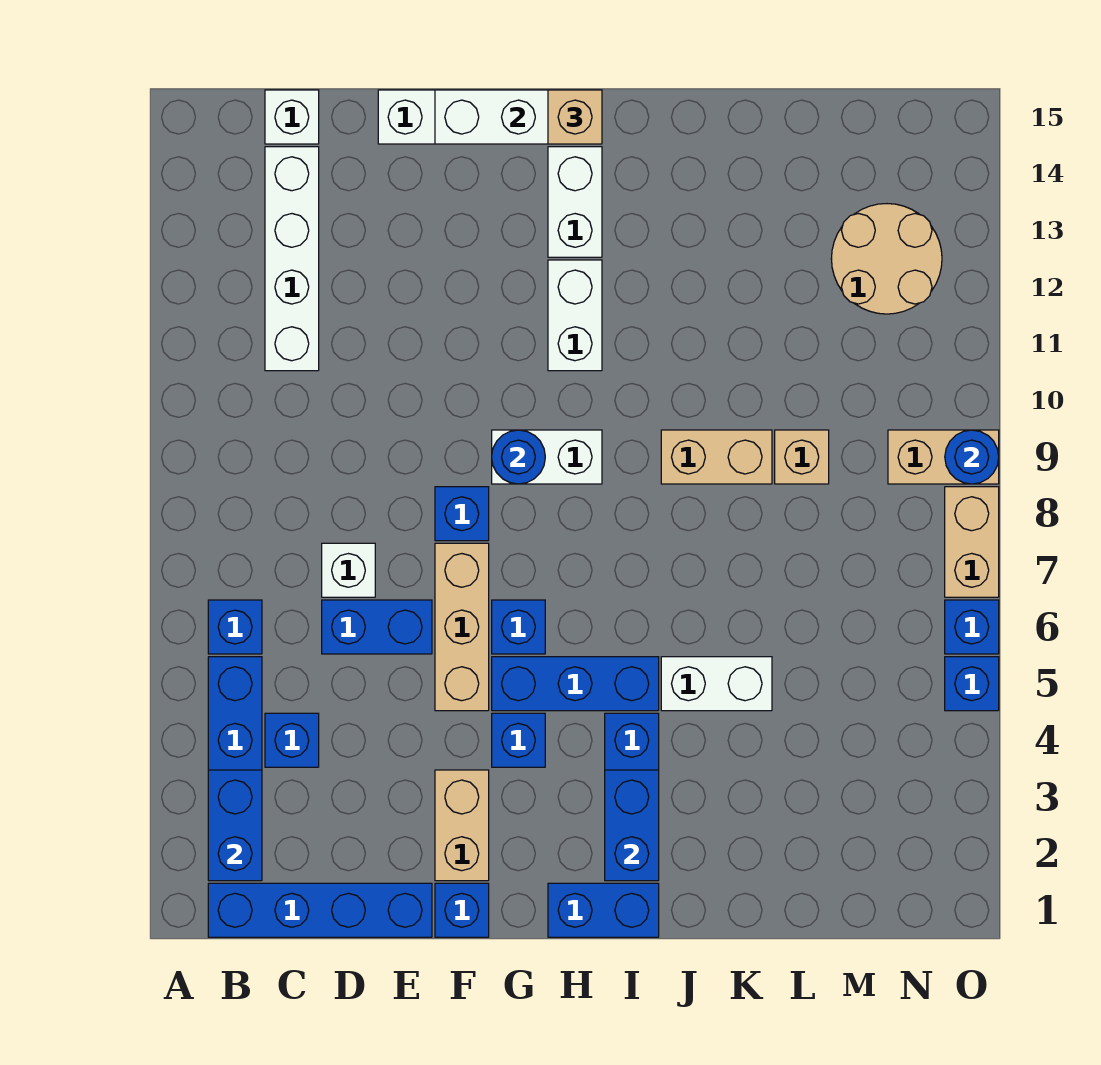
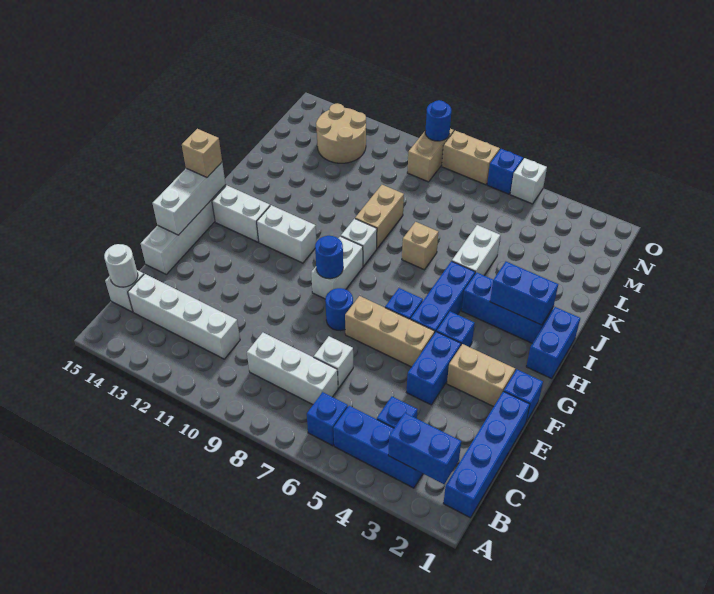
none -> white 1x3 brick [247,333,338,404]
none -> white 1x1 round brick [104,244,138,287]
blue 1x2 brick [322,600,432,654] -> blue 1x2 brick moved to [407,332,461,405]
blue 1x1 brick [435,487,489,541] -> blue 1x1 round brick [325,288,353,331]
none -> white 1x1 brick [341,219,377,266]
tan 1x1 brick [775,430,829,484] -> tan 1x1 brick moved to [402,222,438,270]
blue 1x1 brick [945,657,999,711] -> white 1x1 brick [510,158,547,204]

